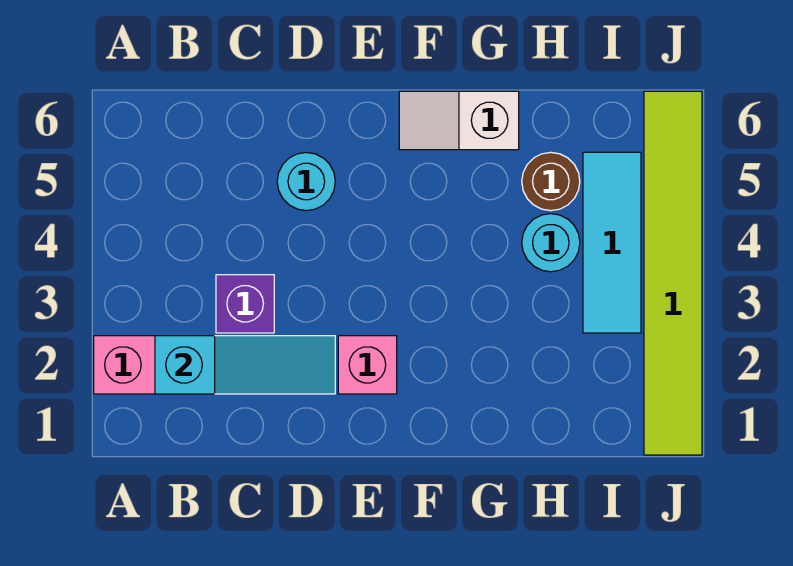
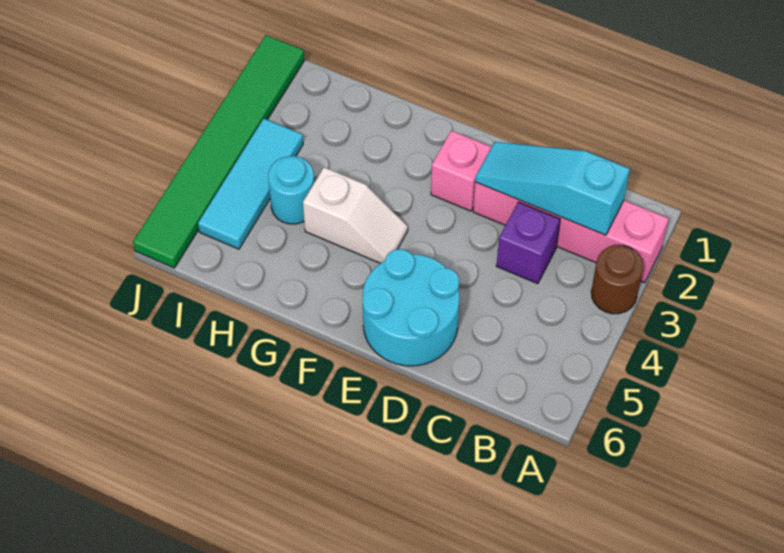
cyan 1x1 round brick [277,152,335,211] -> cyan 2x2 round brick [363,249,459,366]
white 1x2 slope [399,91,519,150] -> white 1x2 slope moved to [303,167,408,263]
brown 1x1 round brick [522,152,580,211] -> brown 1x1 round brick moved to [591,245,643,314]
lime 1x6 tile [644,91,702,455] -> green 1x6 tile [133,35,304,268]

